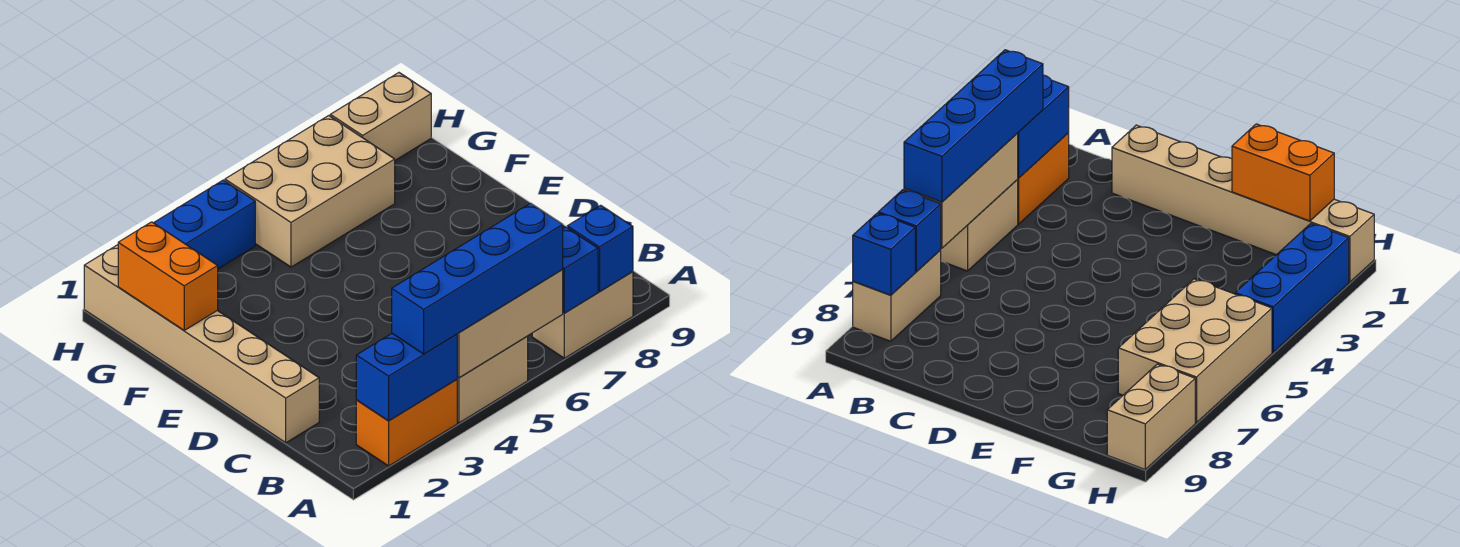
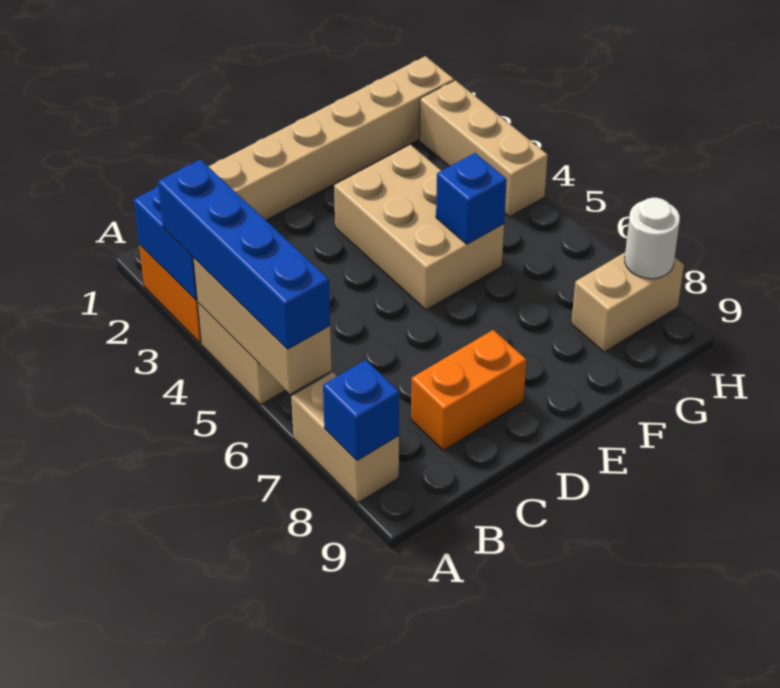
blue 1x1 brick [562,227,598,313] -> blue 1x1 brick moved to [436,153,507,244]
orange 1x2 brick [118,222,218,330] -> orange 1x2 brick moved to [411,330,526,450]
tan 2x3 brick [225,116,395,267] -> tan 2x3 brick moved to [334,145,504,310]
blue 1x3 brick [154,180,255,269] -> tan 1x3 brick [419,80,548,217]
tan 1x2 brick [330,73,431,160] -> tan 1x2 brick turned to [571,253,684,352]
none -> white 1x1 round brick [625,198,680,279]

